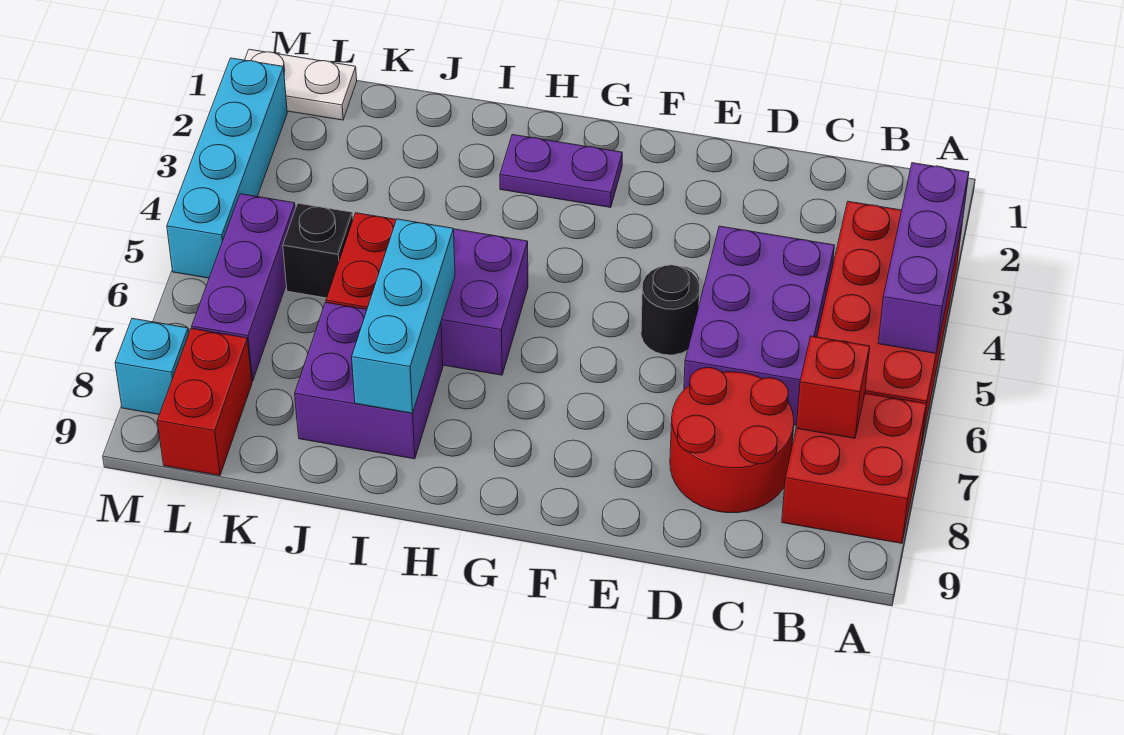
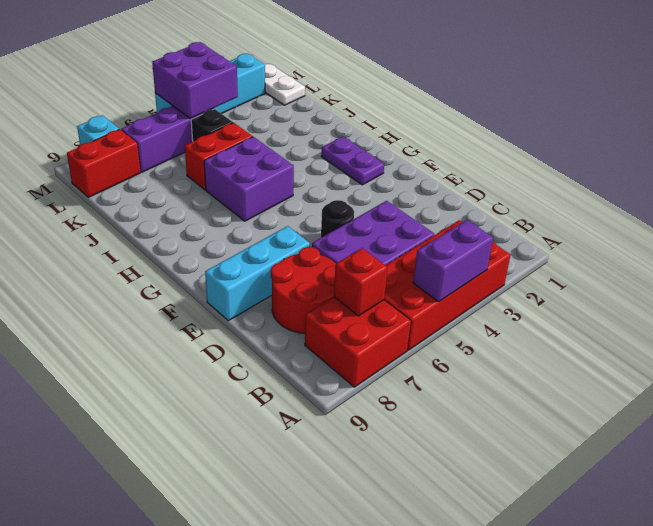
purple 1x3 brick [878,163,969,353] -> purple 1x2 brick [413,220,493,302]
cyan 1x3 brick [352,219,455,413] -> cyan 1x3 brick moved to [205,226,310,321]
purple 2x2 brick [295,302,443,459] -> purple 2x2 brick moved to [152,42,238,119]

